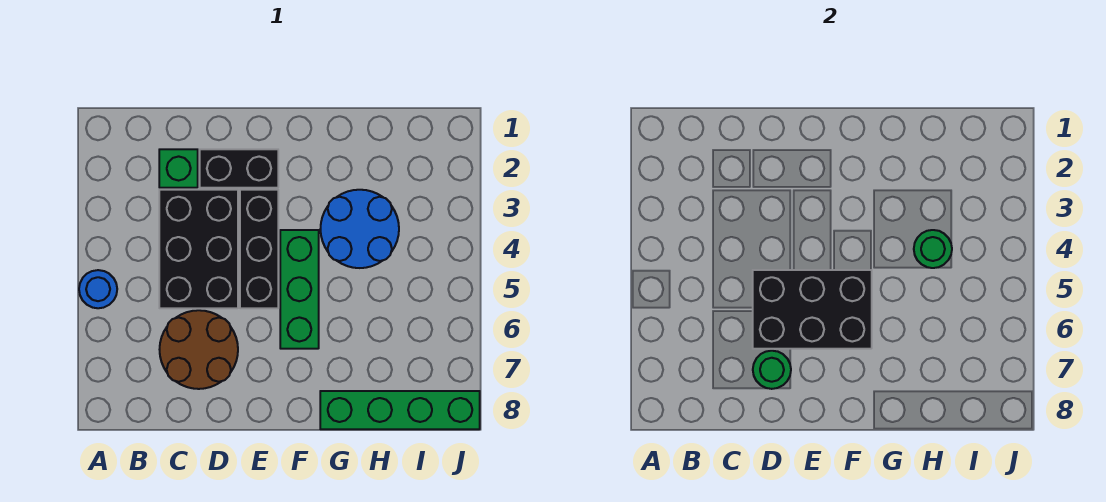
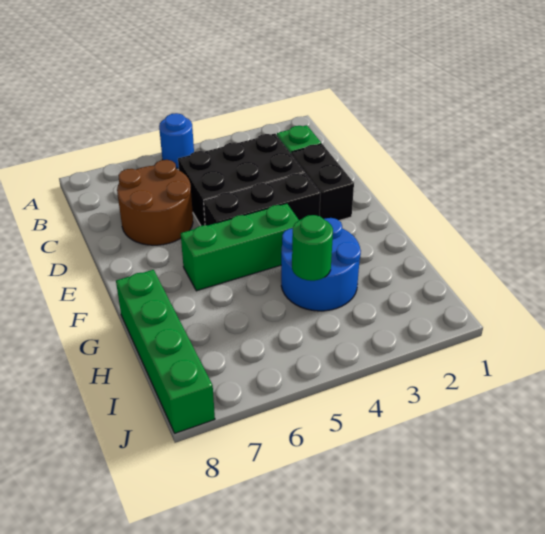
black 2x3 brick [753,270,872,349] -> none
green 1x1 round brick [753,351,791,389] -> none

